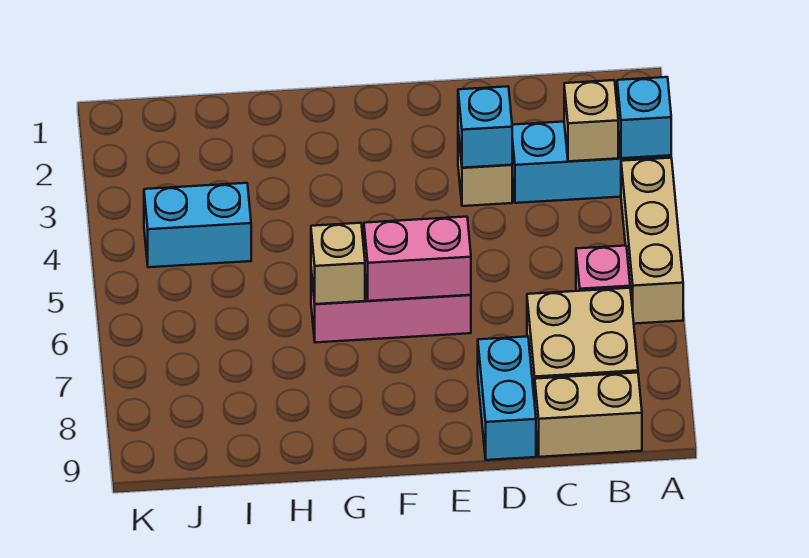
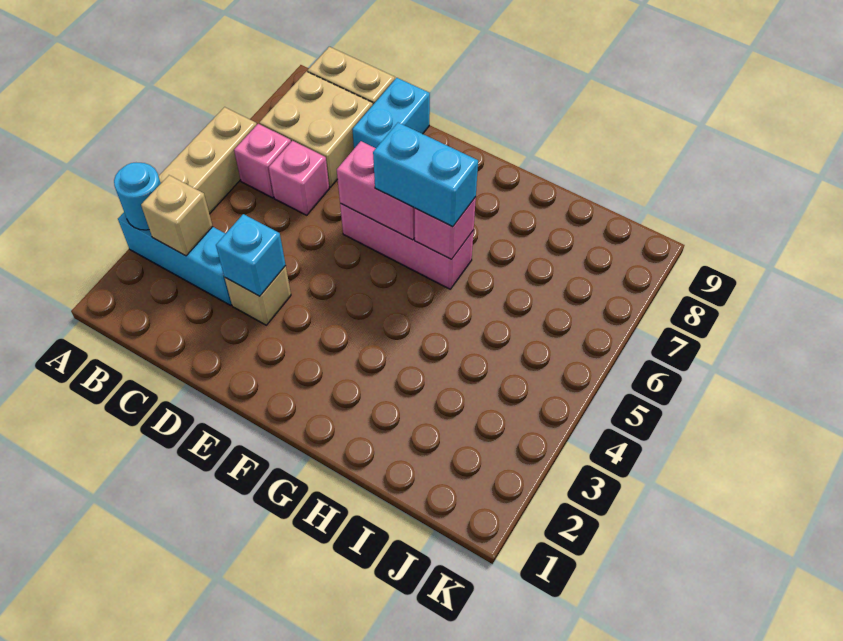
cyan 1x1 brick [617,77,671,158] -> cyan 1x1 round brick [114,163,161,230]
none -> pink 1x1 brick [269,141,329,215]
tan 1x1 brick [311,223,365,304] -> pink 1x1 brick [415,197,476,259]
cyan 1x2 brick [144,183,251,267] -> cyan 1x2 brick moved to [373,123,478,227]

